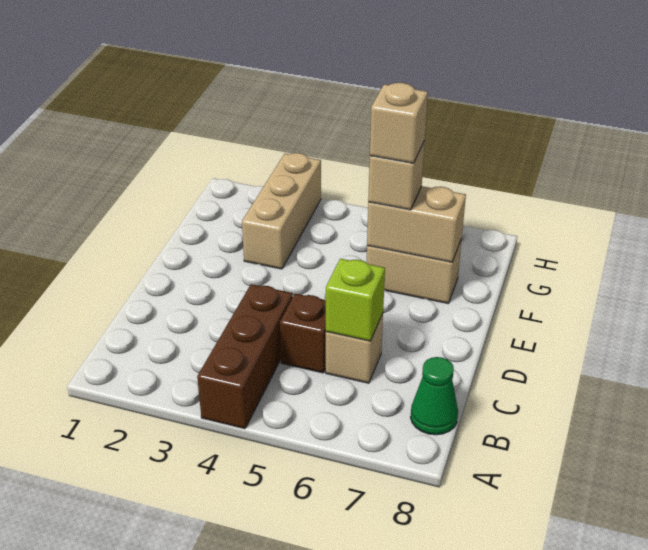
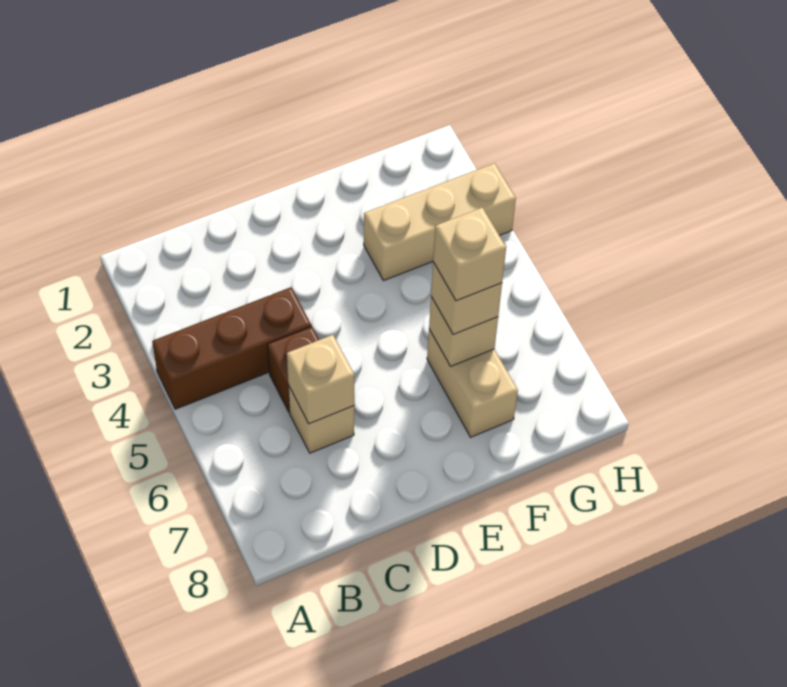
green 1x1 cone [411,357,458,435] -> none
lime 1x1 brick [326,259,385,341] -> tan 1x1 brick [287,335,354,424]
tan 1x2 brick [367,186,466,262] -> tan 1x1 brick [429,297,498,366]

